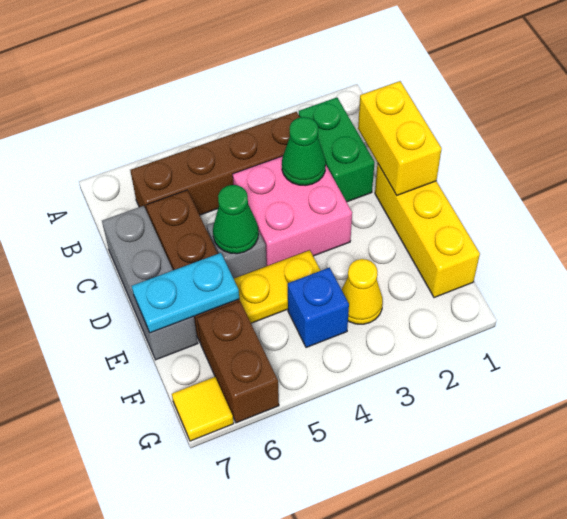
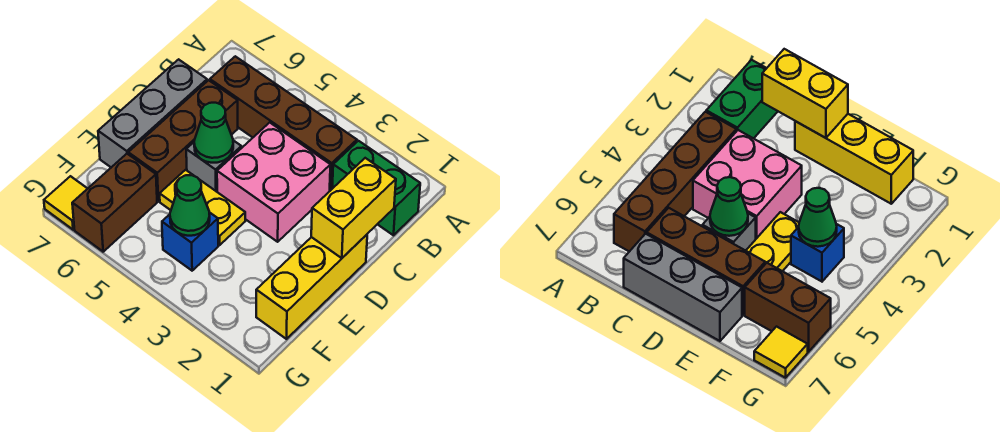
green 1x2 brick [299,98,375,202] -> green 1x2 brick turned to [332,141,420,235]
green 1x1 cone [282,117,326,186] -> green 1x1 cone moved to [170,175,210,236]
cyan 1x2 plate [132,253,239,333] -> none
yellow 1x1 cone [342,259,383,324] -> none

